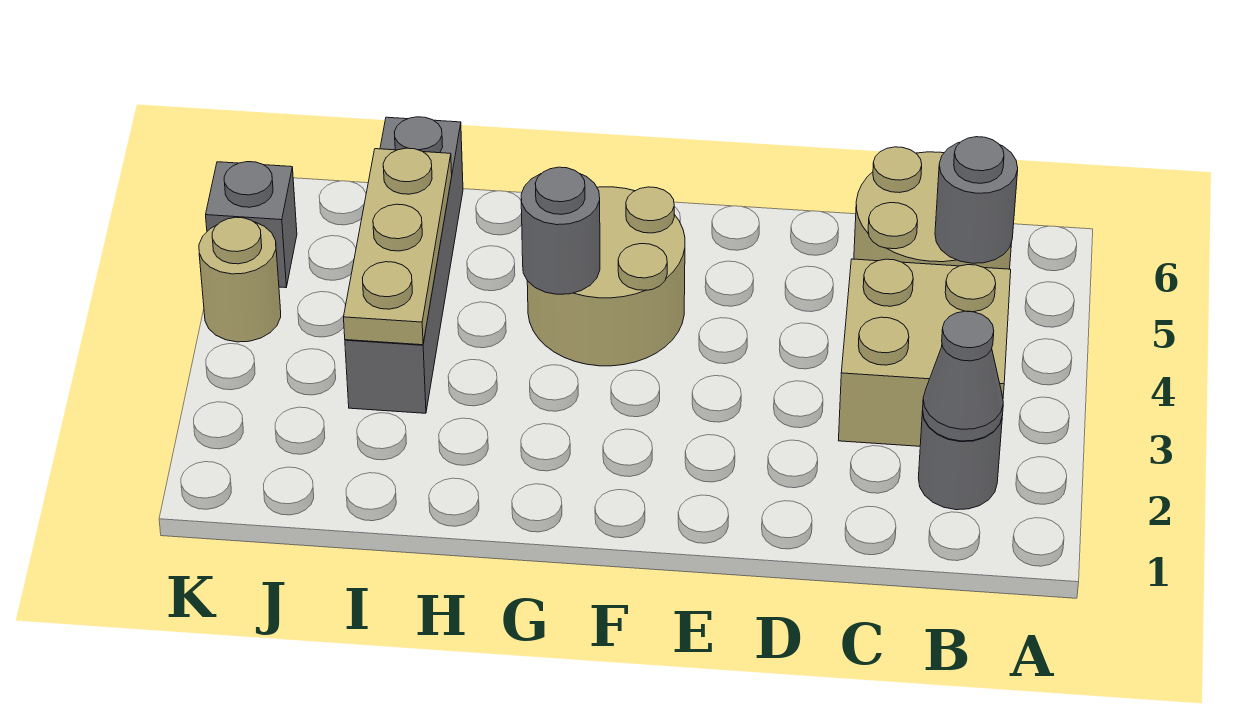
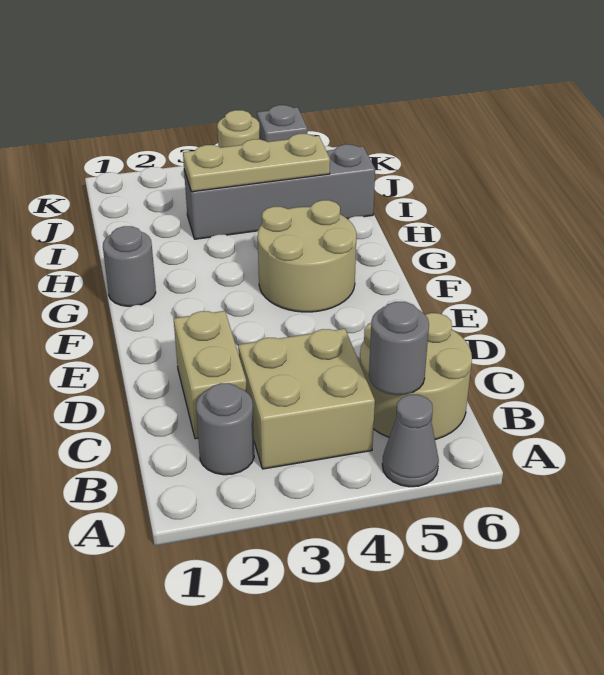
grey 1x1 cone [923,311,1003,441] -> grey 1x1 cone moved to [382,395,439,487]
none -> tan 1x2 brick [174,311,247,439]
grey 1x1 round brick [521,167,600,294] -> grey 1x1 round brick moved to [103,226,156,306]

